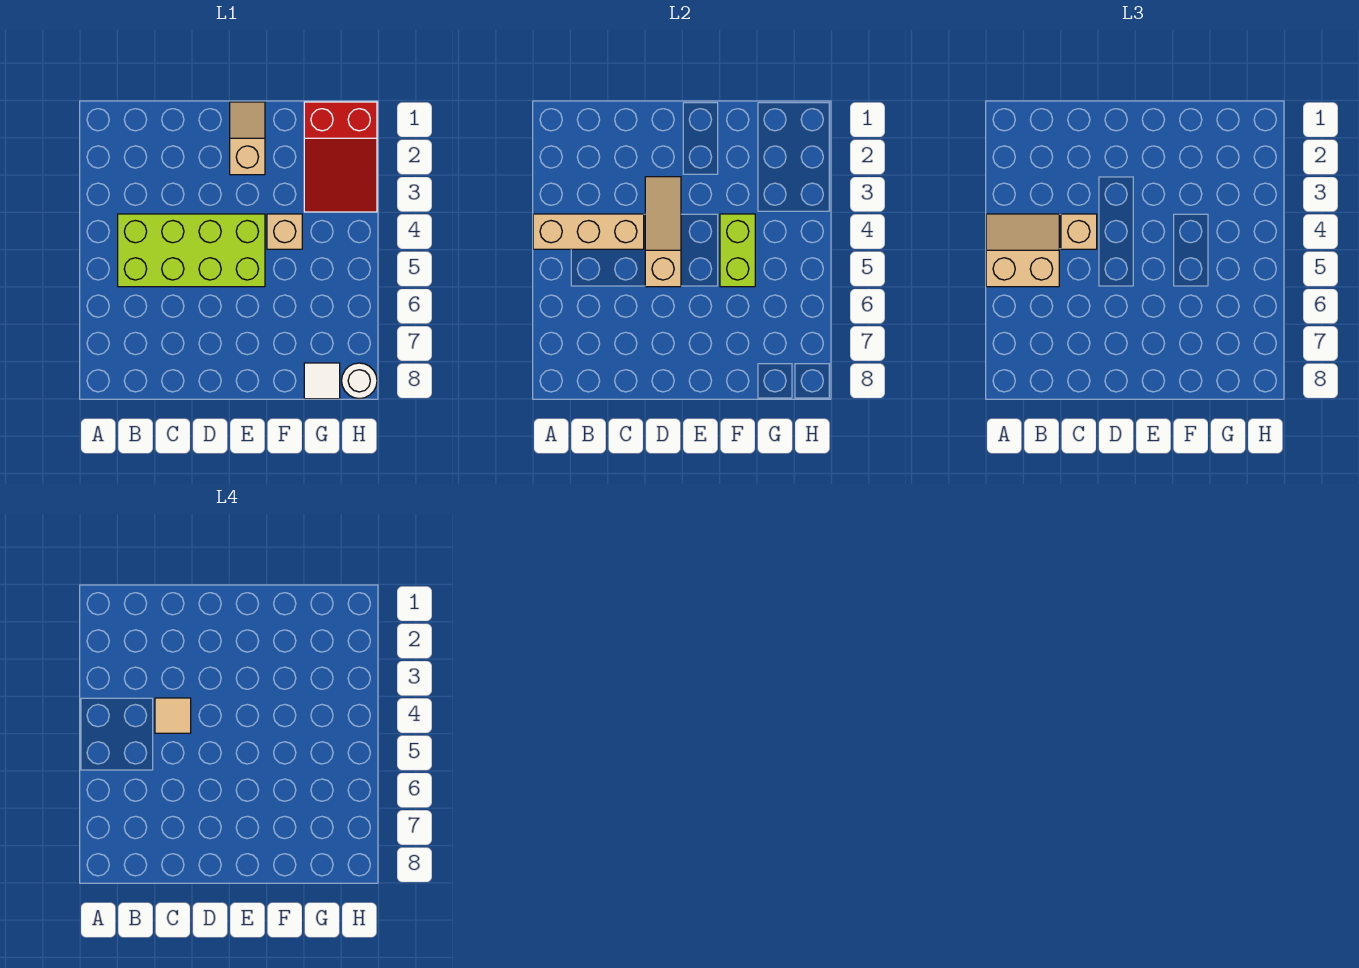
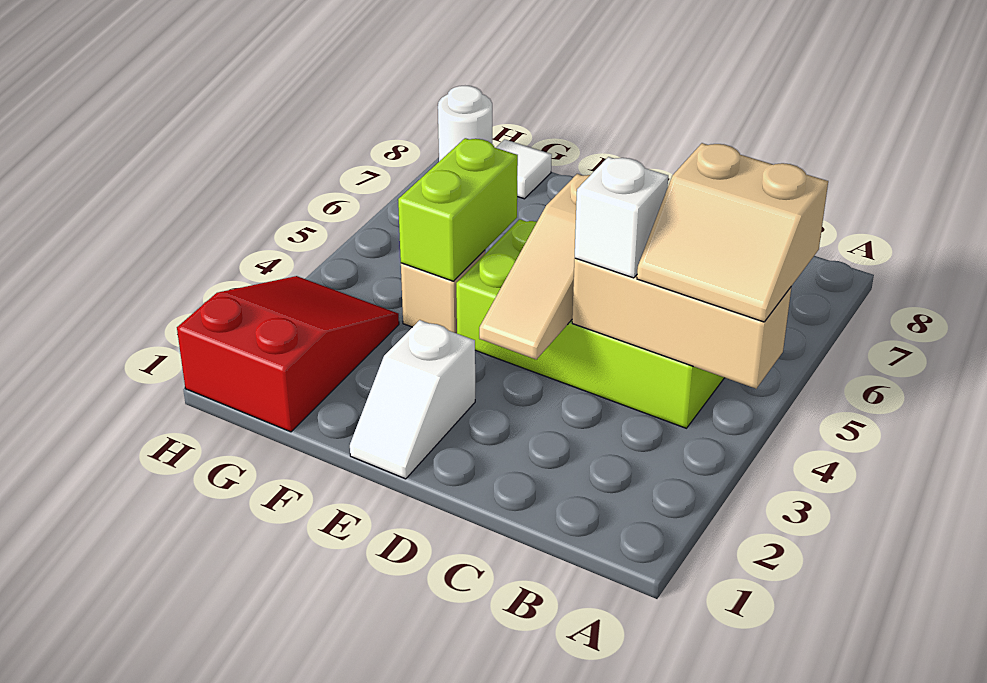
tan 1x1 brick [1061,214,1097,249] -> white 1x1 brick [575,157,668,278]
tan 1x1 tile [155,698,191,733] -> none
tan 1x2 slope [230,102,265,175] -> white 1x2 slope [350,320,475,479]

